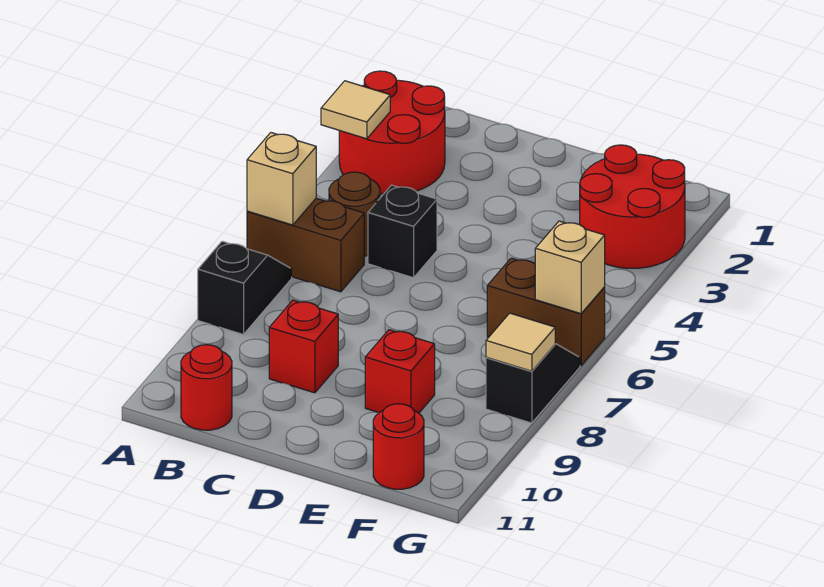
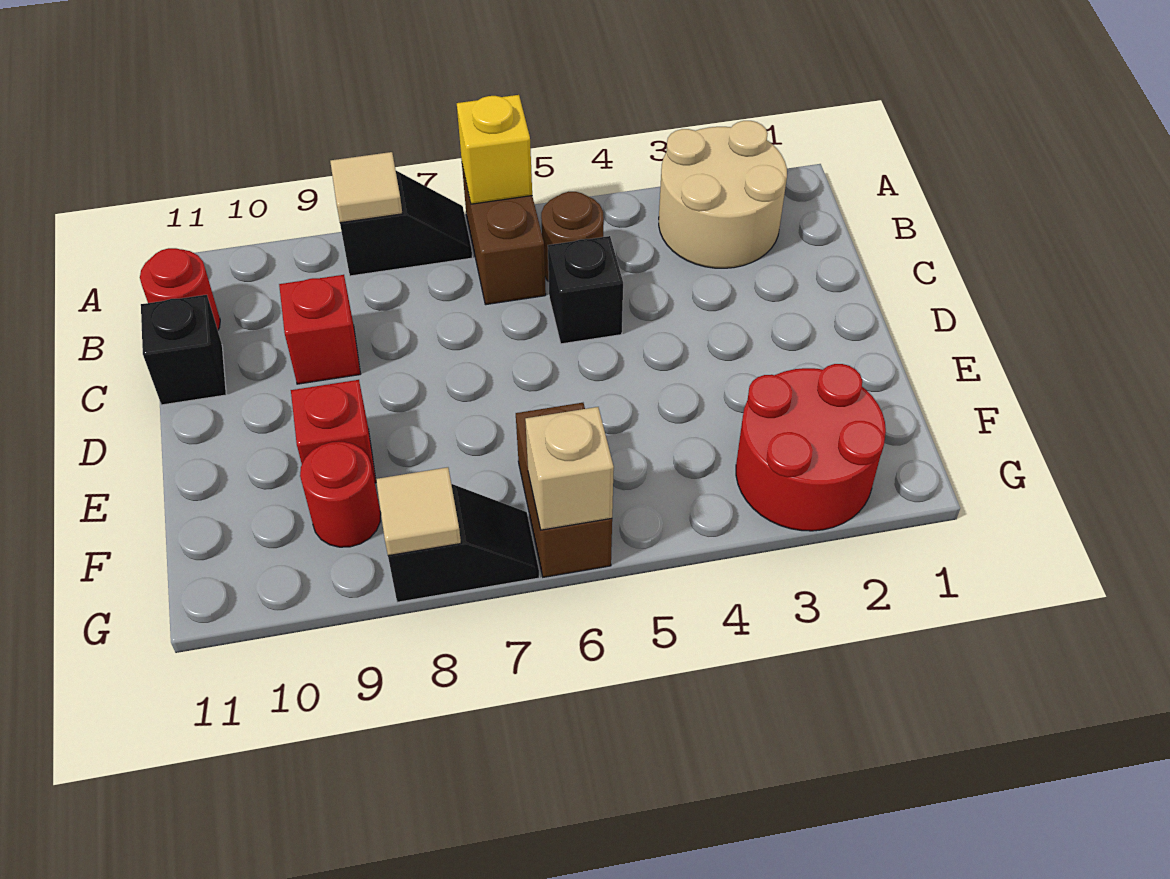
red 2x2 round brick [339,71,445,194] -> tan 2x2 round brick [659,121,787,268]
tan 1x1 tile [321,81,390,139] -> tan 1x1 tile moved to [330,152,402,223]
tan 1x1 brick [247,133,316,225] -> yellow 1x1 brick [457,95,532,204]
none -> black 1x1 brick [141,295,226,405]
red 1x1 round brick [373,404,424,489] -> red 1x1 round brick moved to [300,442,381,547]

